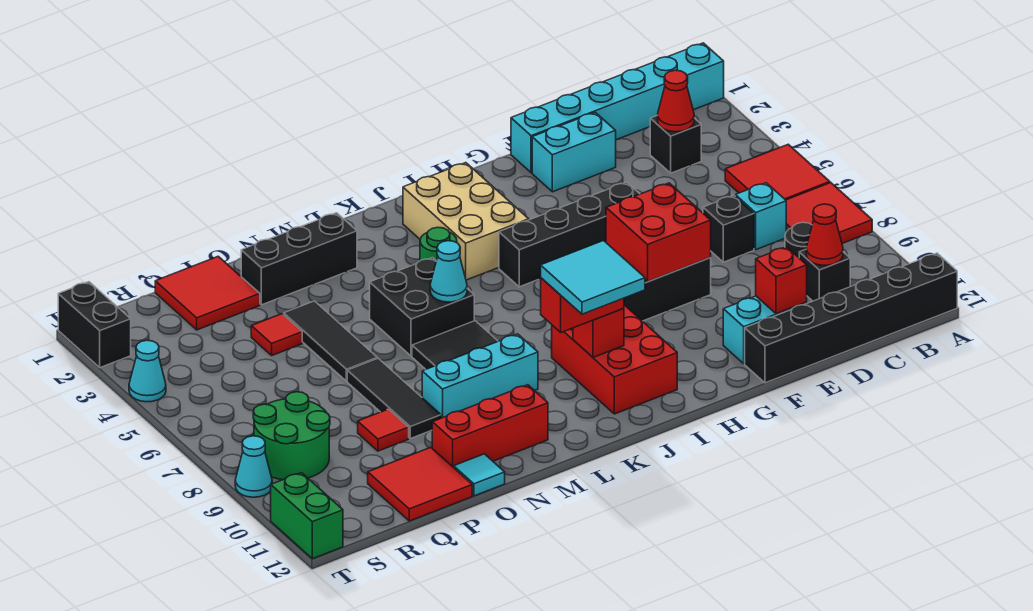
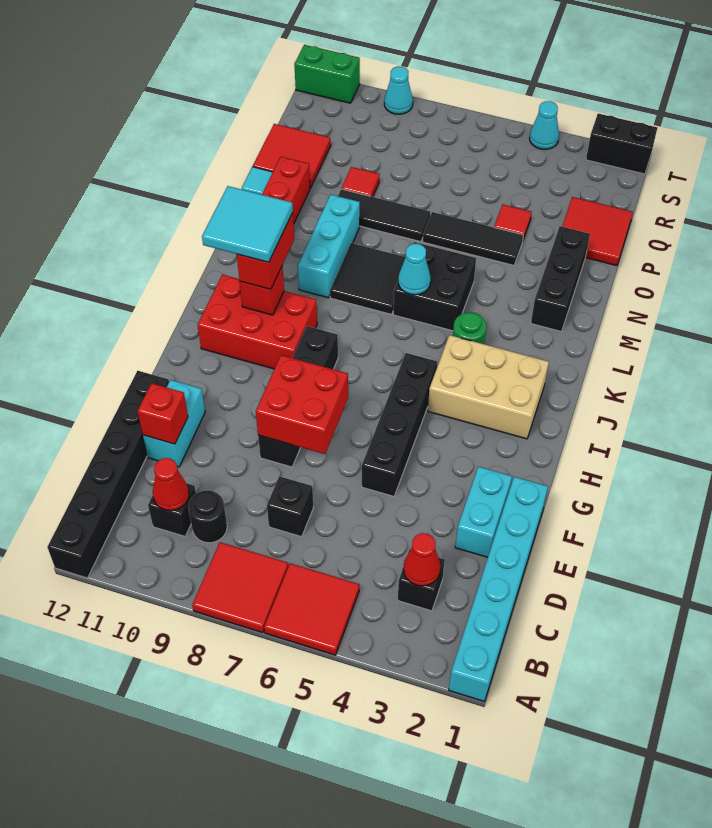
cyan 1x1 brick [735,183,786,250] -> none
green 2x2 round brick [253,392,330,480] -> none

